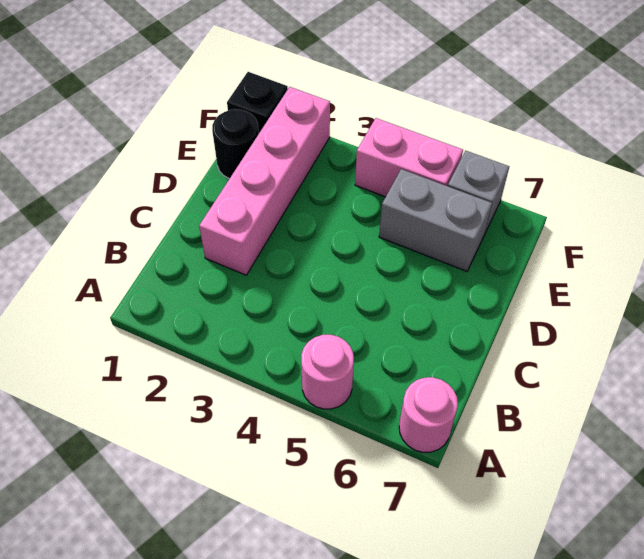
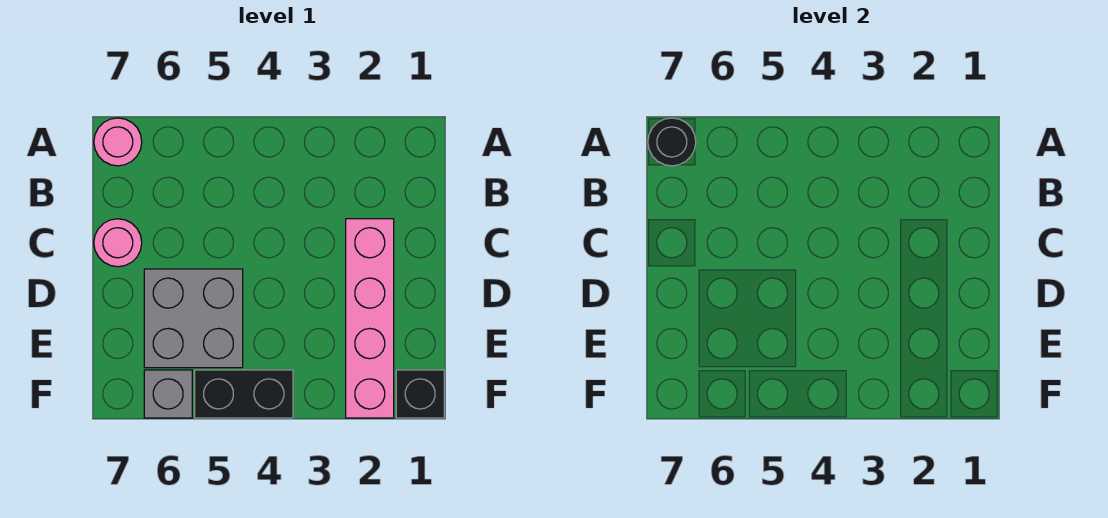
pink 1x1 round brick [301,335,354,409] -> pink 1x1 round brick moved to [94,219,142,267]
black 1x1 round brick [212,109,259,179] -> black 1x1 round brick moved to [648,118,696,166]
grey 1x2 brick [379,169,492,271] -> grey 2x2 brick [144,269,243,368]
pink 1x2 brick [355,118,463,197] -> black 1x2 brick [195,370,293,418]

